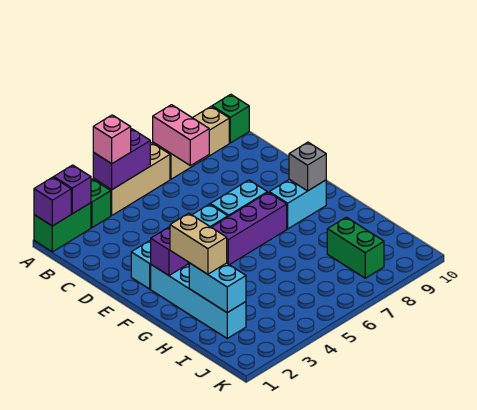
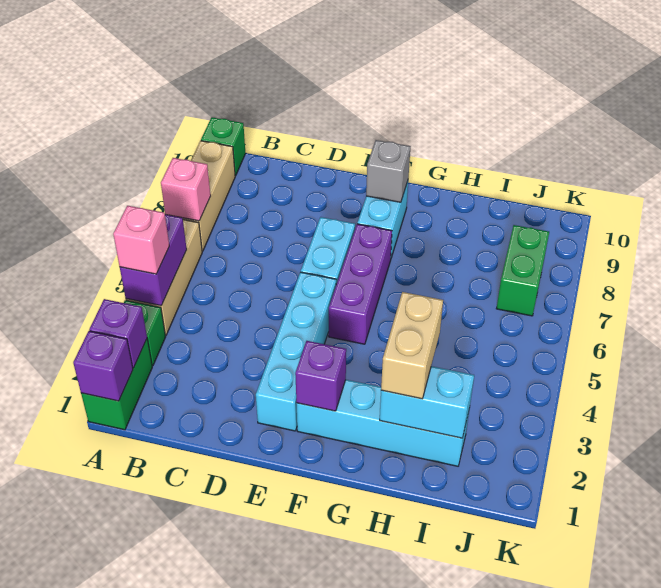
pink 1x2 brick [153,105,209,166] -> pink 1x1 brick [161,158,211,221]
tan 1x2 brick [170,213,227,274] -> tan 1x2 brick turned to [381,292,443,399]
green 1x2 brick [327,217,384,278] -> green 1x2 brick turned to [496,225,549,316]

